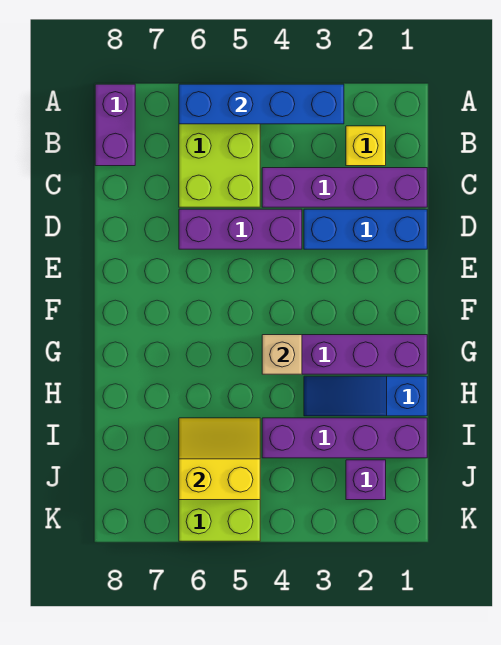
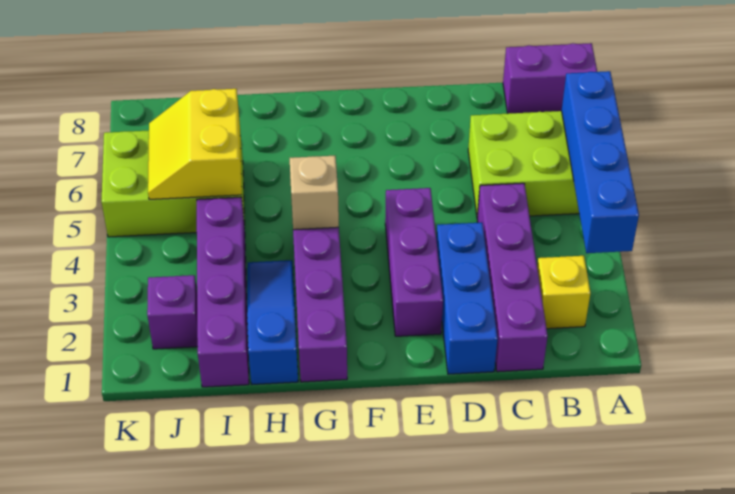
purple 1x3 brick [179,209,302,249] -> purple 1x3 brick moved to [385,188,443,336]
yellow 2x2 slope [179,418,260,500] -> yellow 2x2 slope turned to [148,89,242,199]

